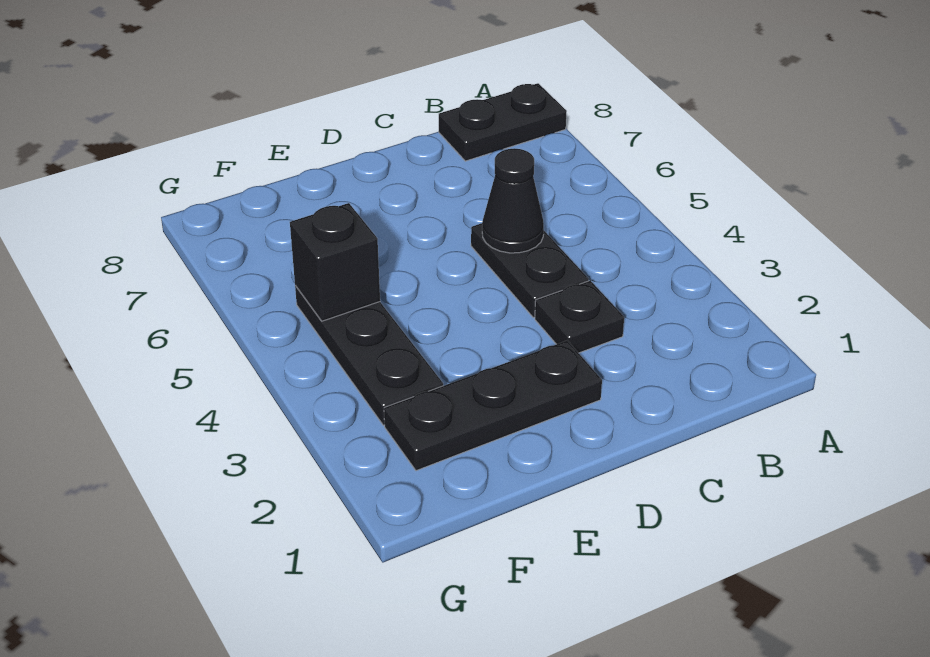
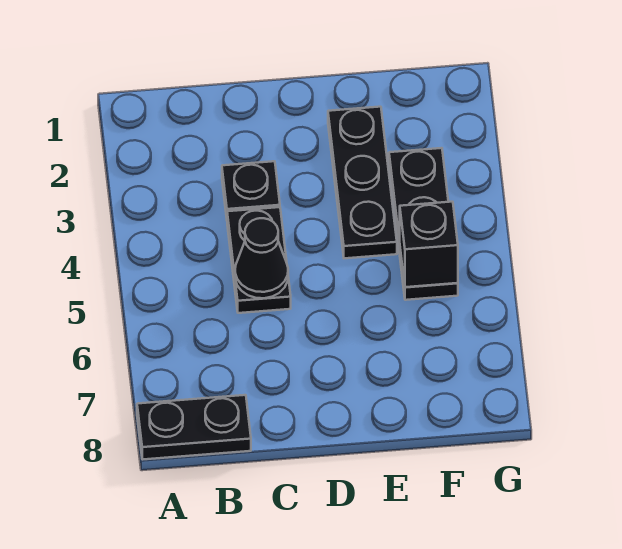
black 1x3 plate [384,340,602,471] -> black 1x3 plate turned to [328,107,397,258]

